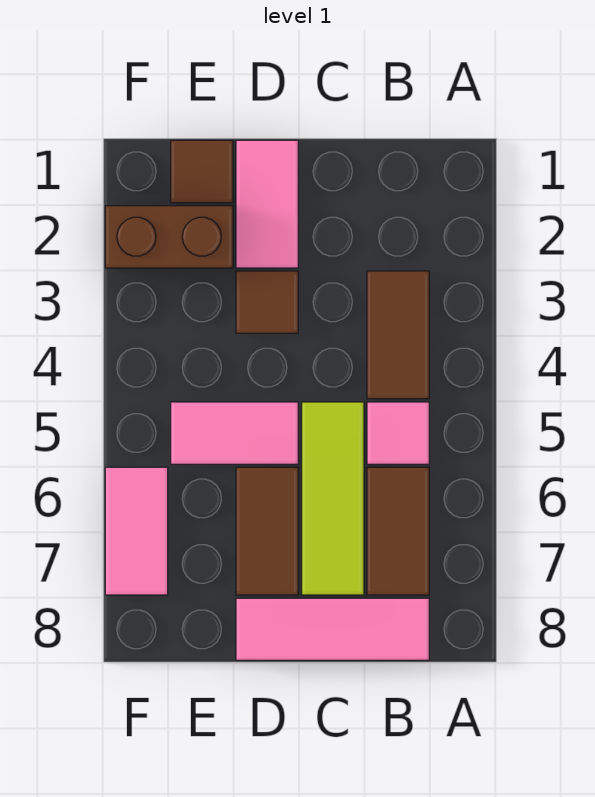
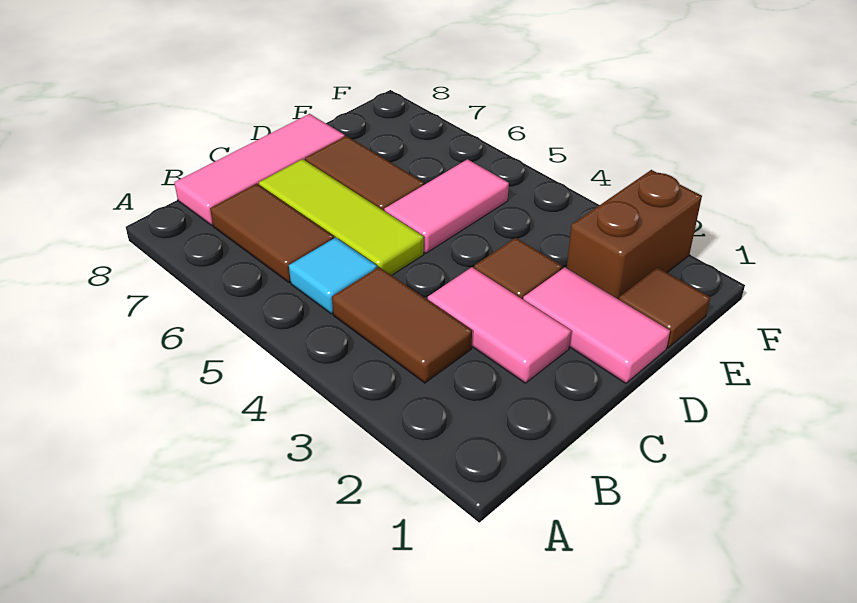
pink 1x1 tile [367,402,429,464] -> cyan 1x1 tile [289,237,377,314]
pink 1x2 tile [105,467,168,595] -> pink 1x2 tile moved to [428,267,571,383]

